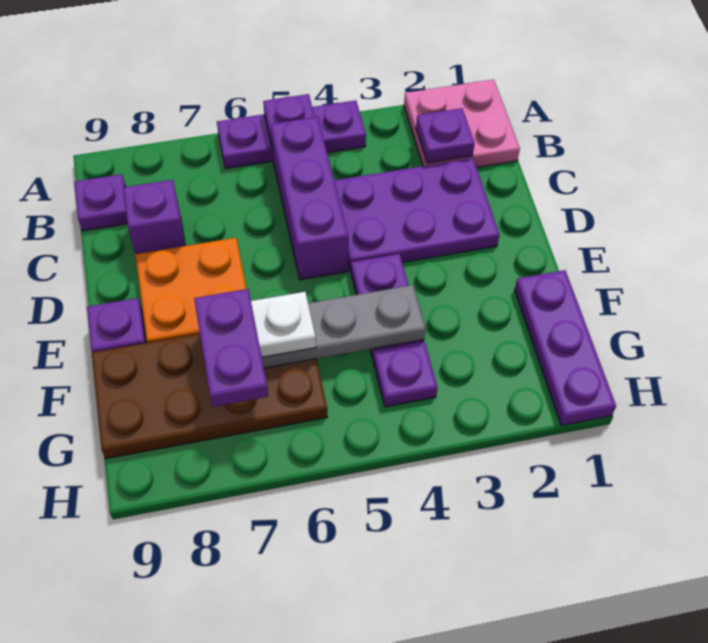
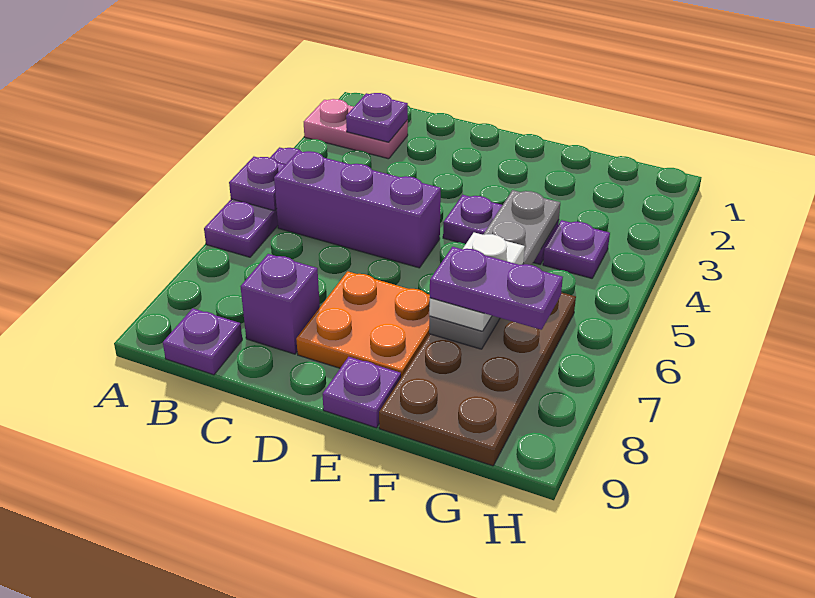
pink 2x2 plate [404,79,520,167] -> pink 1x2 plate [304,99,408,159]
purple 2x3 plate [334,158,499,271] -> none
purple 1x3 plate [515,270,616,425] -> none

